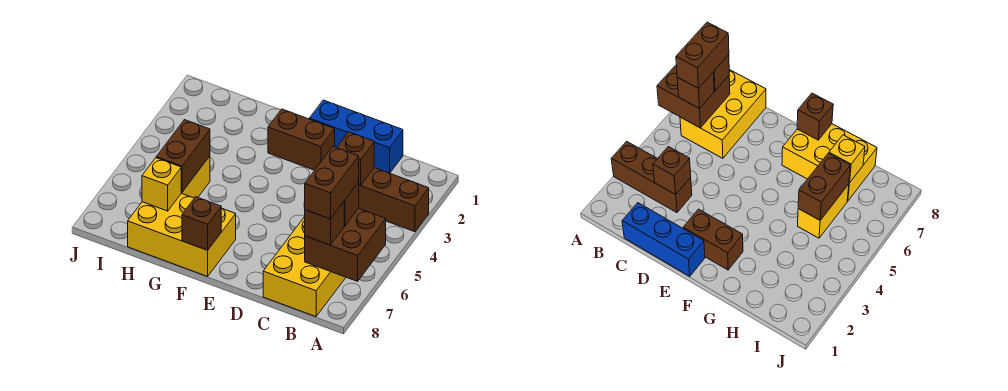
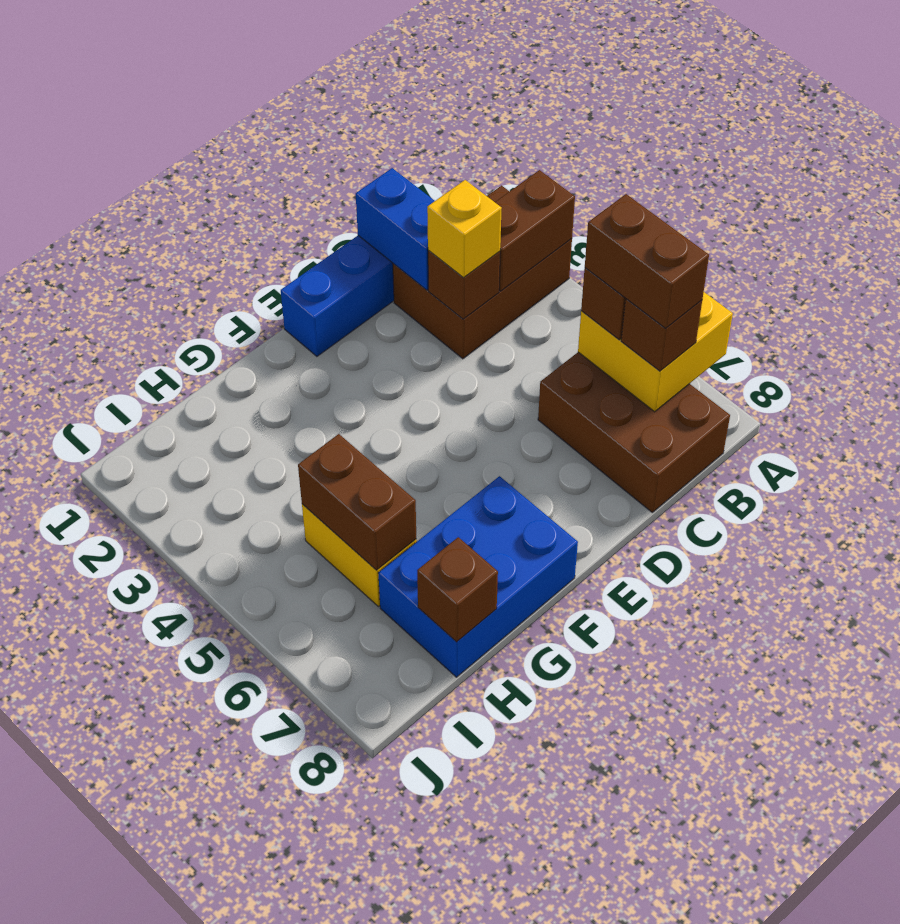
brown 1x3 brick [359,168,429,232] -> brown 2x3 brick [393,186,572,359]
brown 2x2 brick [305,208,386,281] -> yellow 2x2 brick [578,292,733,412]
yellow 2x3 brick [263,217,346,317] -> brown 2x3 brick [538,352,730,512]
none -> blue 1x2 brick [356,168,434,290]
brown 1x2 brick [268,109,335,170] -> brown 1x2 brick moved to [495,170,575,291]
yellow 2x3 brick [128,193,236,276] -> blue 2x3 brick [378,476,578,677]
brown 1x1 brick [182,197,221,250] -> brown 1x1 brick moved to [417,537,498,642]
yellow 1x1 brick [142,158,181,211] -> yellow 1x1 brick moved to [427,180,502,278]

